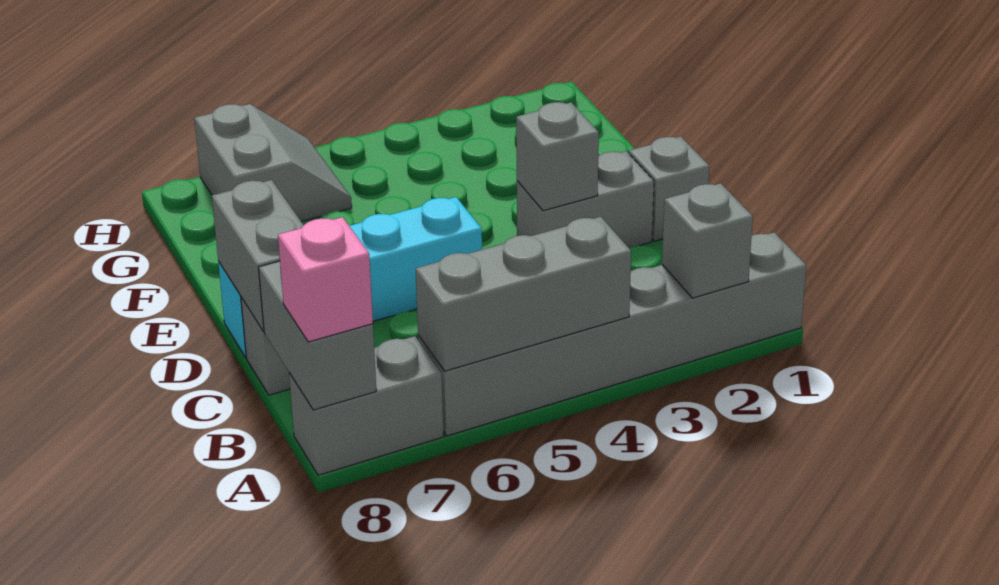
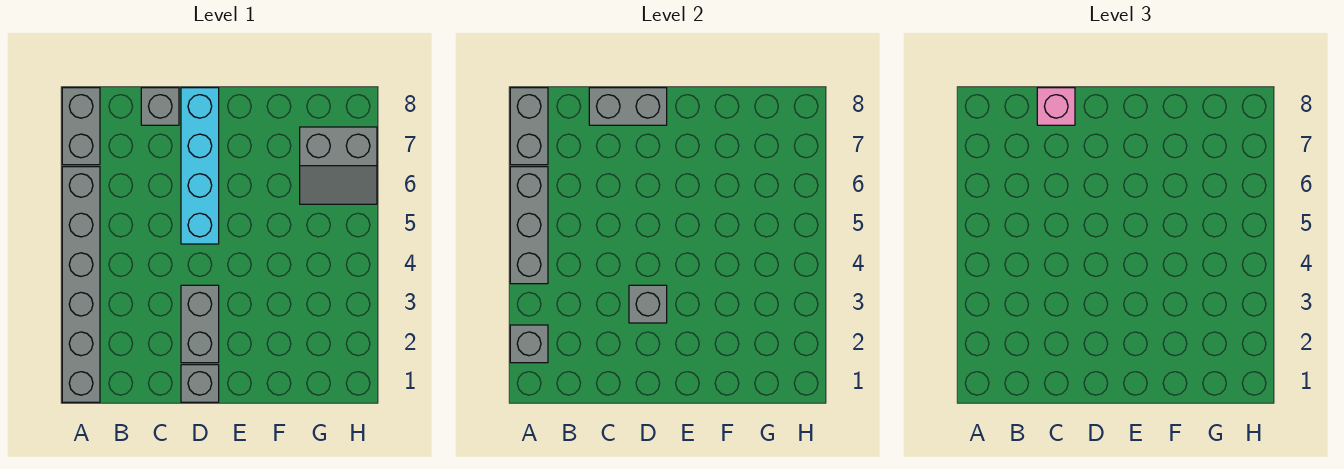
grey 1x2 brick [259,261,376,410] -> grey 1x2 brick turned to [510,88,548,165]
pink 1x1 brick [278,217,373,342] -> pink 1x1 brick moved to [1037,88,1075,125]

